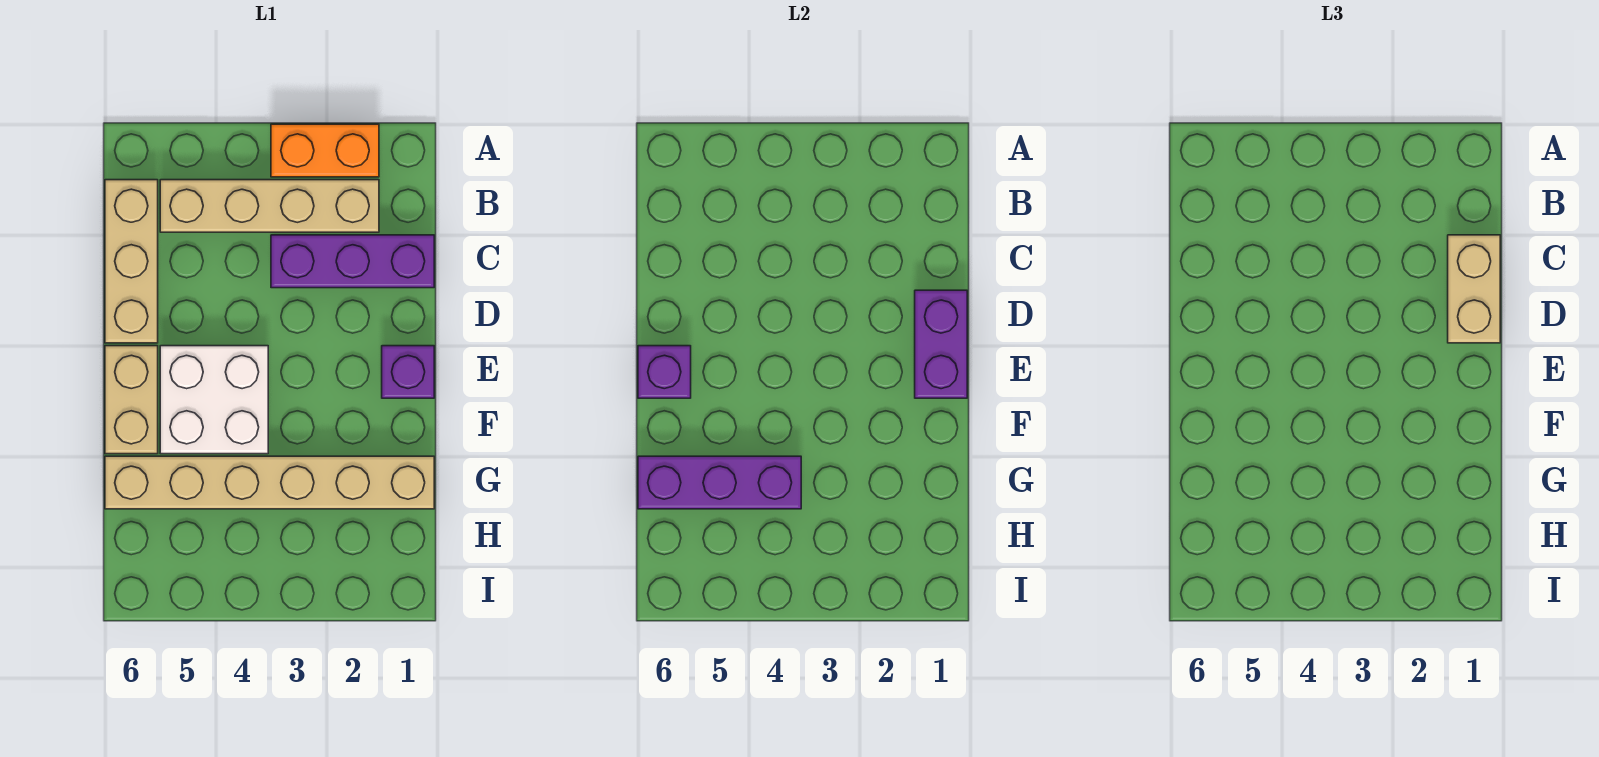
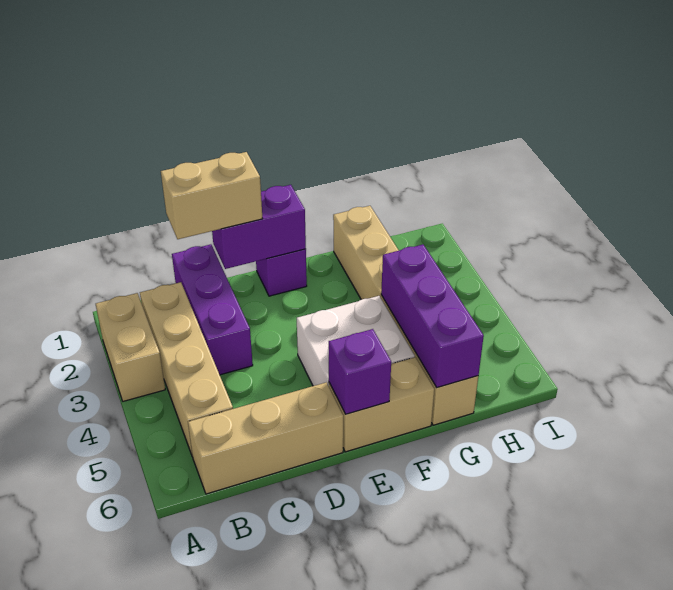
orange 1x2 brick [271,124,379,177] -> tan 1x2 brick [96,293,165,401]

